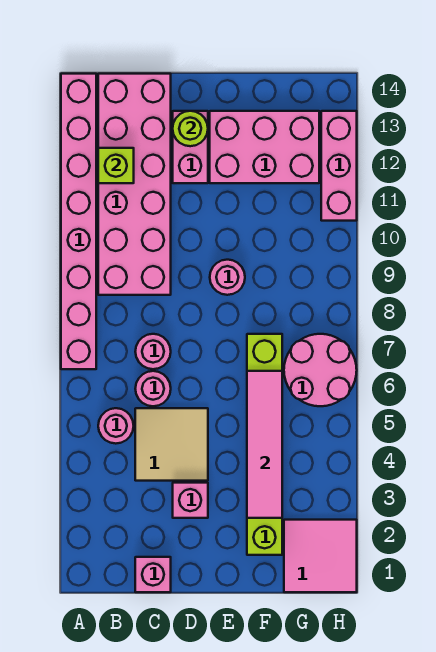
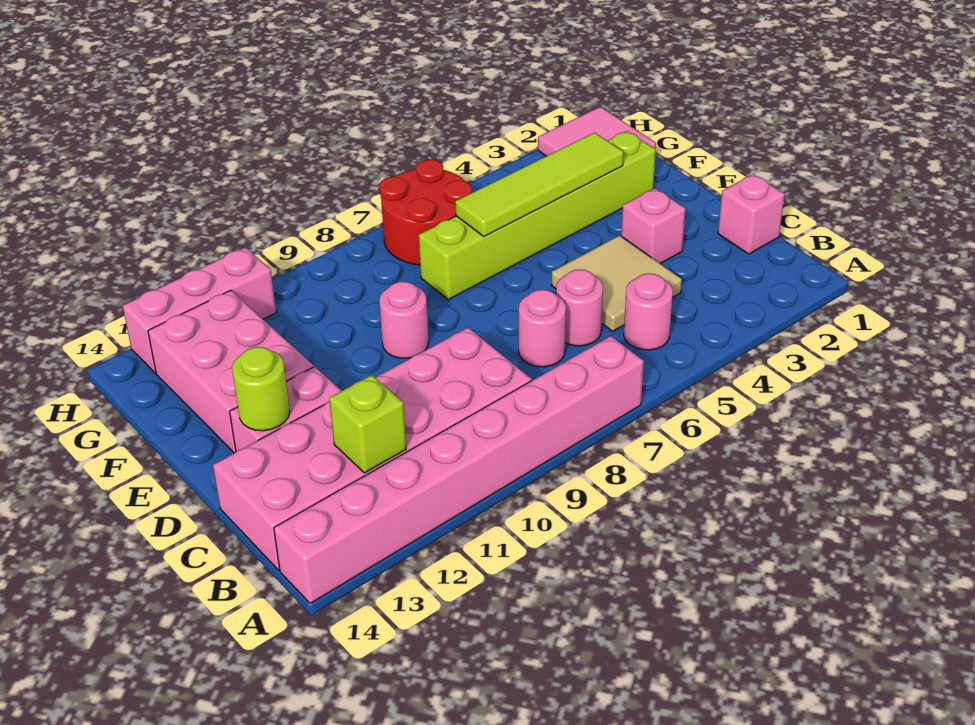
pink 1x4 tile [247,371,282,518] -> lime 1x4 tile [455,133,623,236]
pink 2x2 round brick [284,334,357,406] -> red 2x2 round brick [380,160,472,265]

